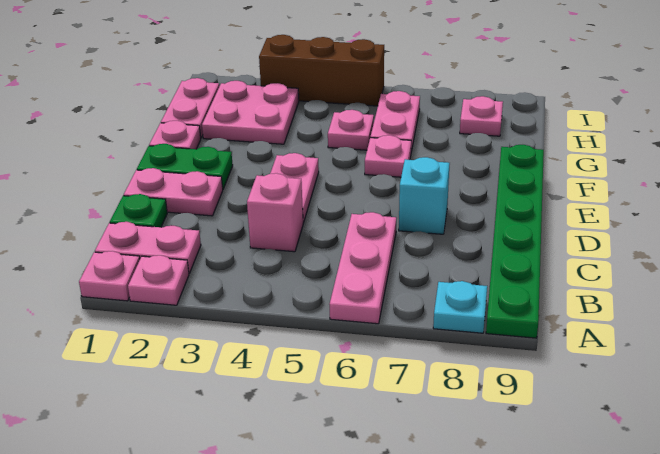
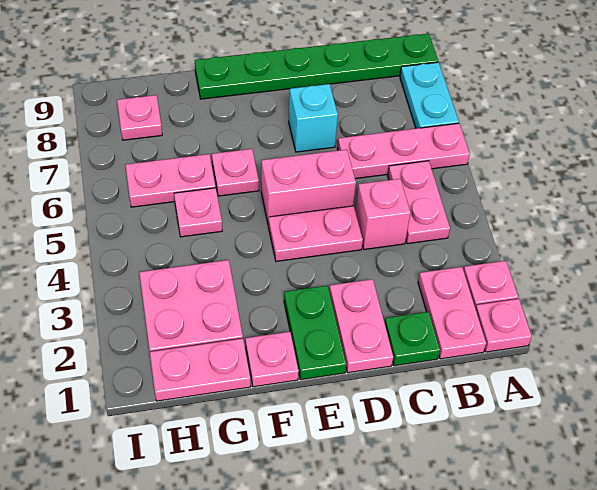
cyan 1x1 plate [433,281,487,333] -> cyan 1x2 plate [400,62,459,129]
none -> pink 1x2 plate [388,161,450,244]
none -> pink 1x2 brick [261,149,356,225]
brown 1x3 brick [259,35,384,106] -> none

